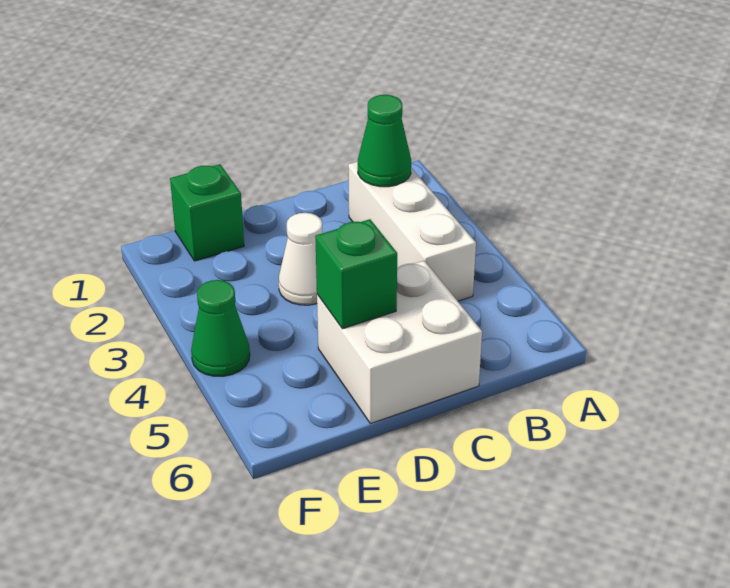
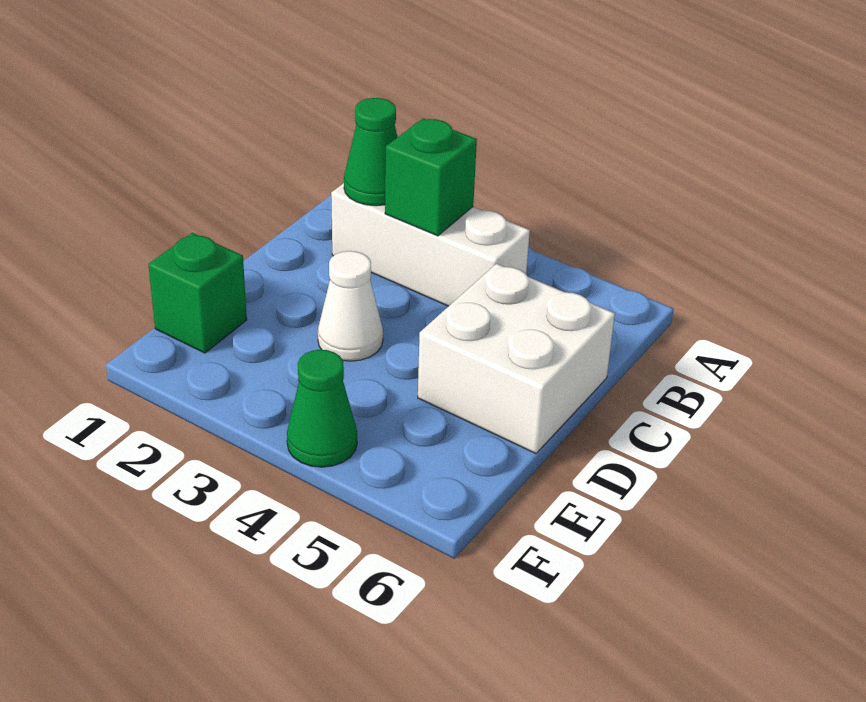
green 1x1 brick [315,219,397,329] -> green 1x1 brick moved to [385,119,477,236]

